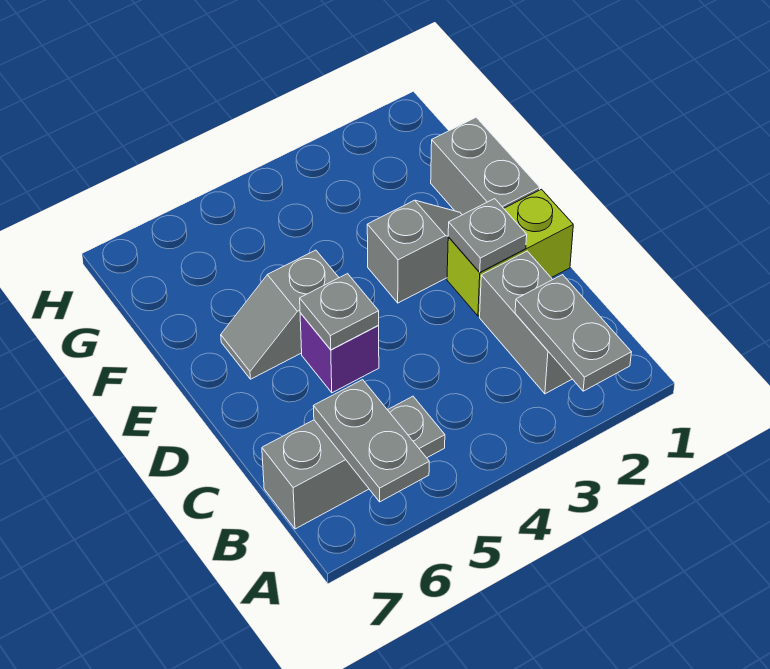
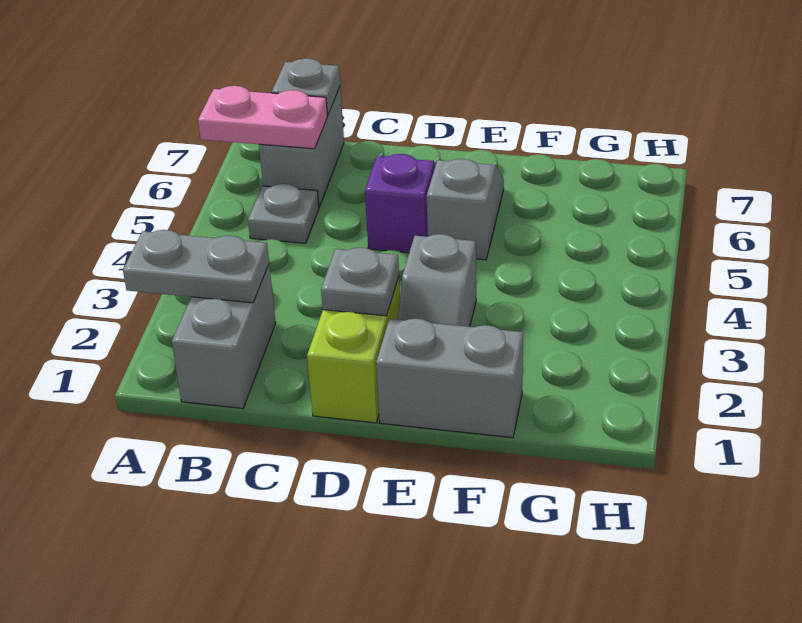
grey 1x2 plate [313,380,429,502] -> pink 1x2 plate [198,86,328,149]
grey 1x2 brick [480,251,572,394] -> grey 1x2 brick turned to [172,265,276,408]
grey 1x1 plate [300,274,379,350] -> grey 1x1 plate moved to [272,58,340,115]

